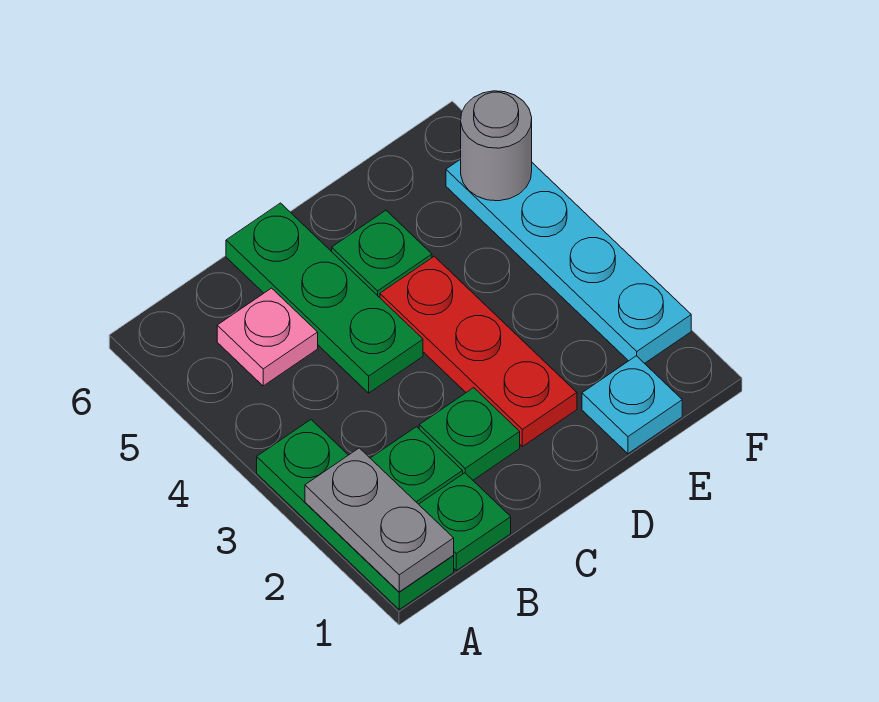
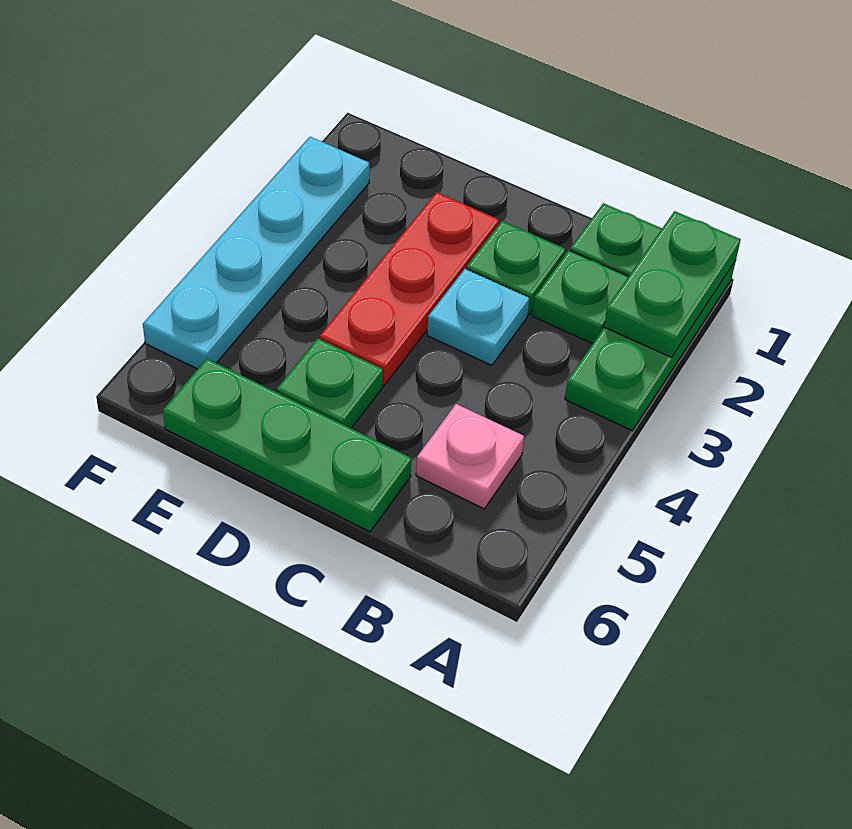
grey 1x2 plate [305,448,454,592] -> green 1x2 plate [604,211,741,357]
green 1x3 plate [226,203,423,393] -> green 1x3 plate turned to [163,359,411,532]
cyan 1x1 plate [582,356,682,454] -> cyan 1x1 plate moved to [427,269,529,365]
grey 1x1 round brick [461,91,532,201] -> none

